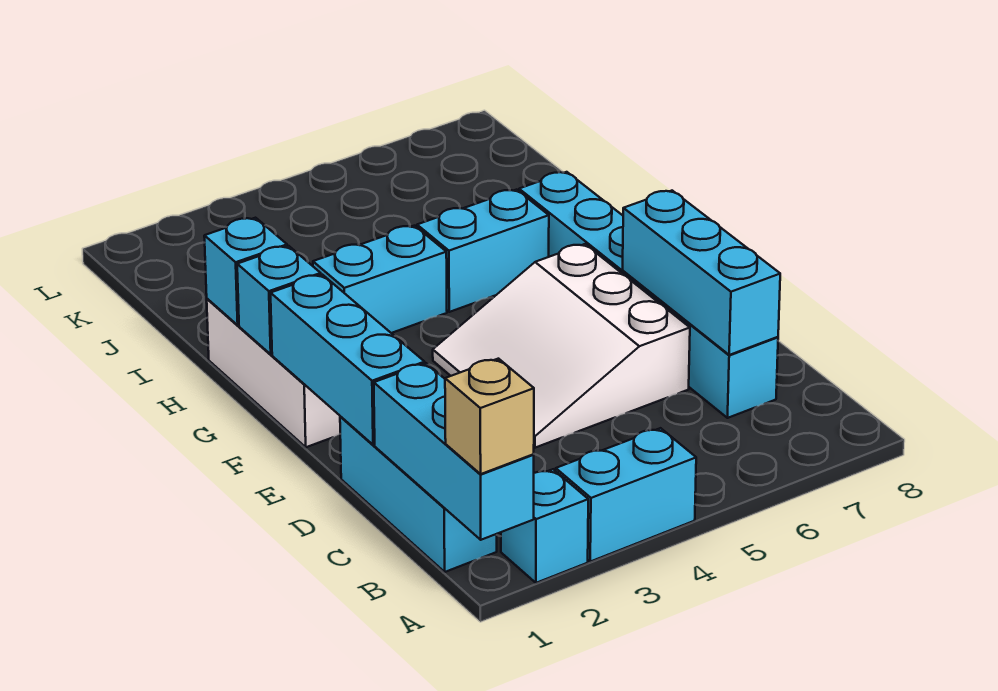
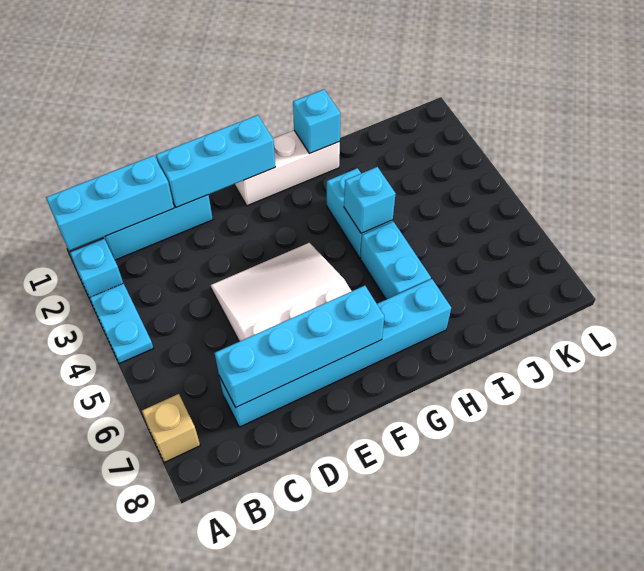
tan 1x1 brick [445,359,534,474] -> tan 1x1 brick moved to [142,394,200,463]
cyan 1x2 brick [556,428,696,562] -> cyan 1x2 plate [90,284,153,364]
cyan 1x3 brick [623,191,780,355] -> cyan 1x4 brick [215,286,384,407]
cyan 1x1 brick [237,246,321,354] -> cyan 1x1 brick moved to [344,167,396,233]

